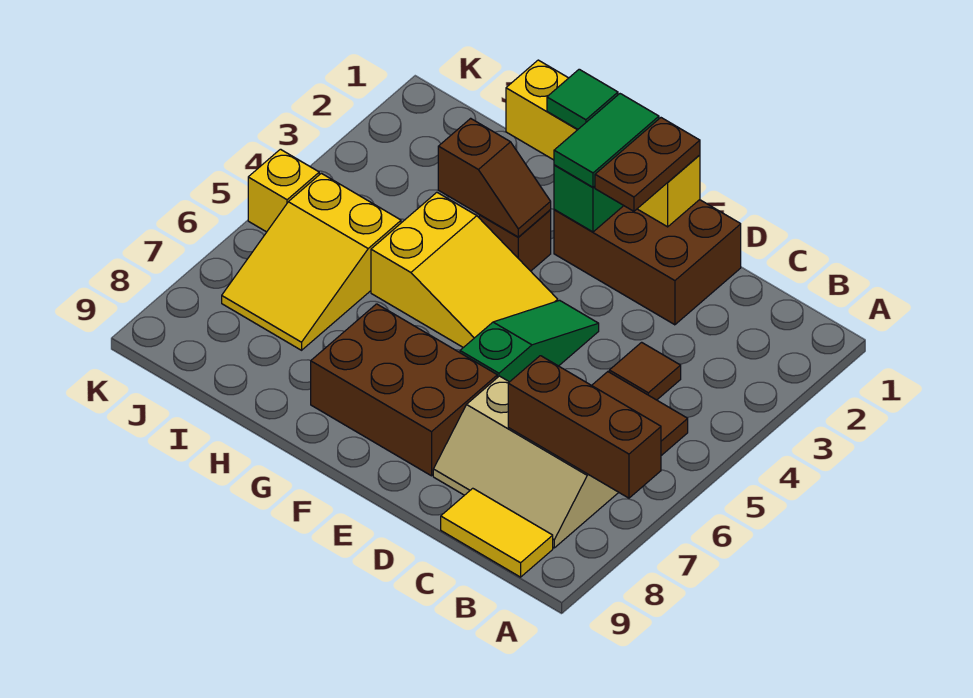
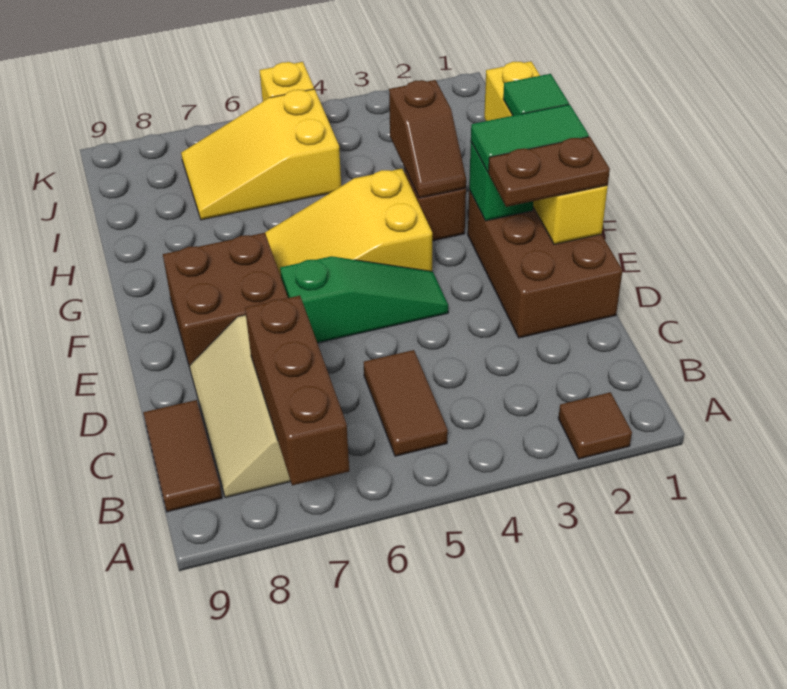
yellow 1x2 tile [441,488,553,577] -> brown 1x2 tile [143,400,222,512]
brown 1x1 tile [609,342,681,400] -> brown 1x1 tile moved to [558,392,632,459]
brown 2x3 brick [311,304,497,476] -> brown 2x2 brick [163,233,288,368]
yellow 2x3 slope [371,192,558,348] -> yellow 2x3 slope turned to [265,169,432,276]

